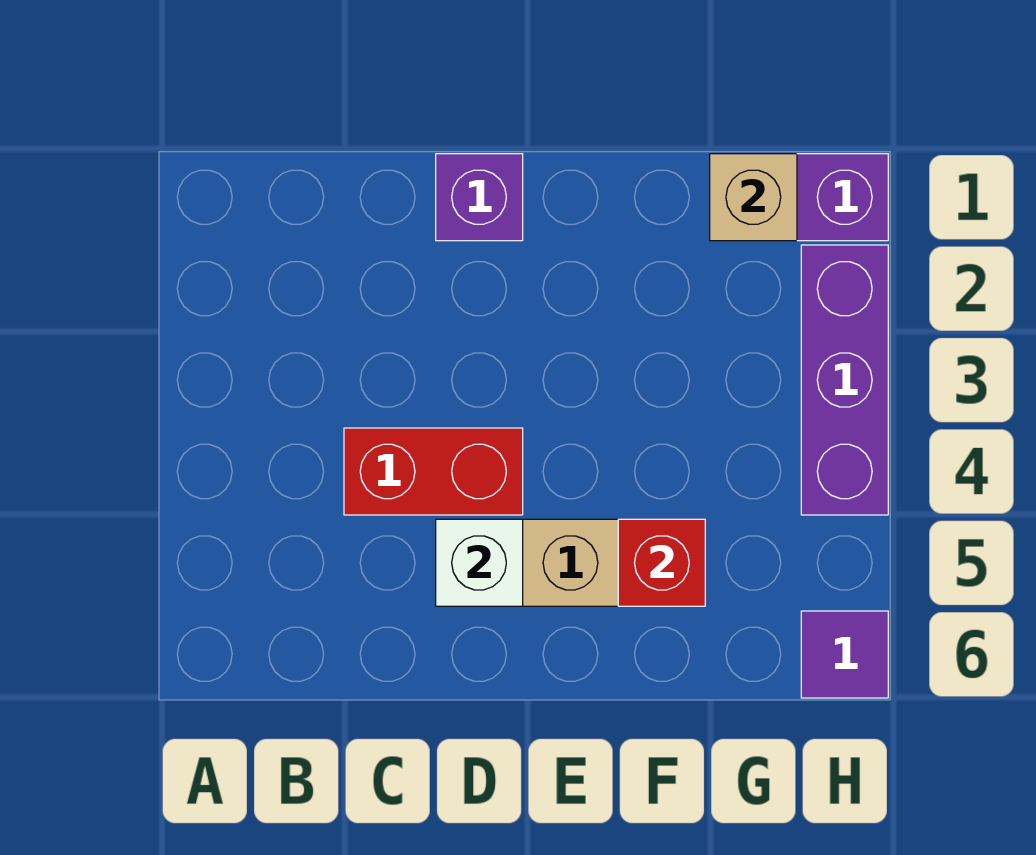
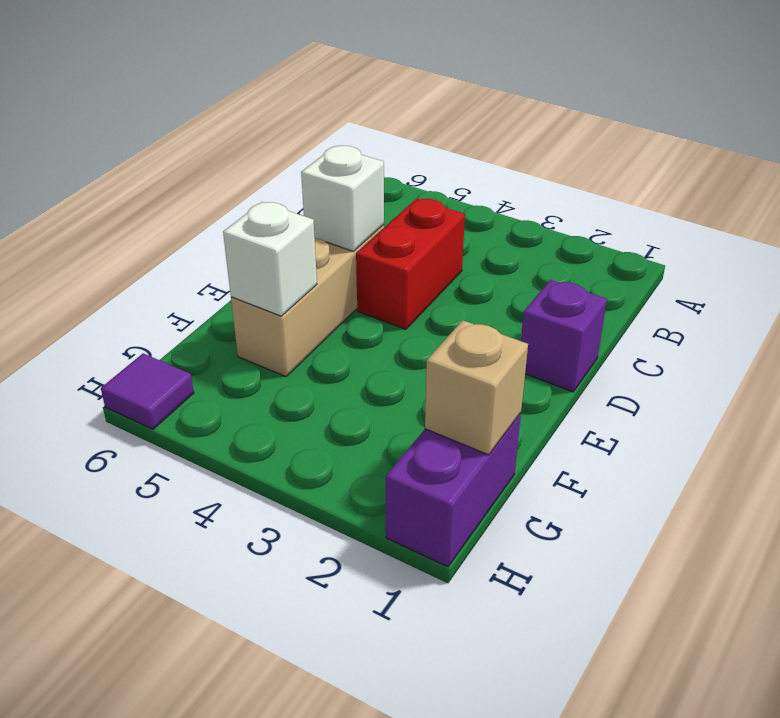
red 1x1 brick [618,519,705,606] -> white 1x1 brick [223,202,317,316]
purple 1x3 brick [801,245,888,515] -> none

